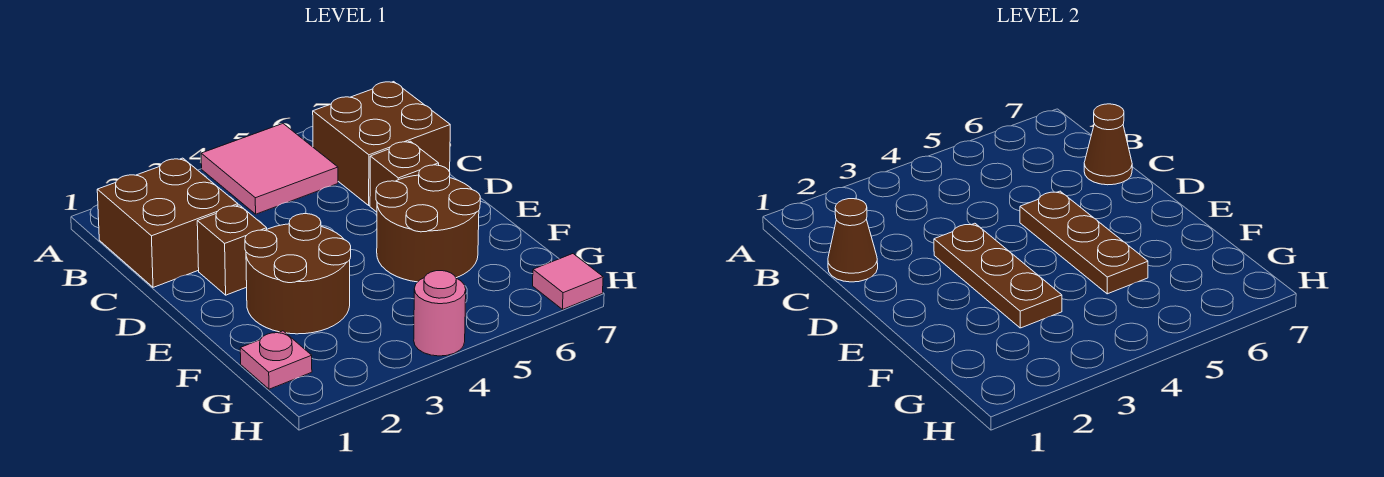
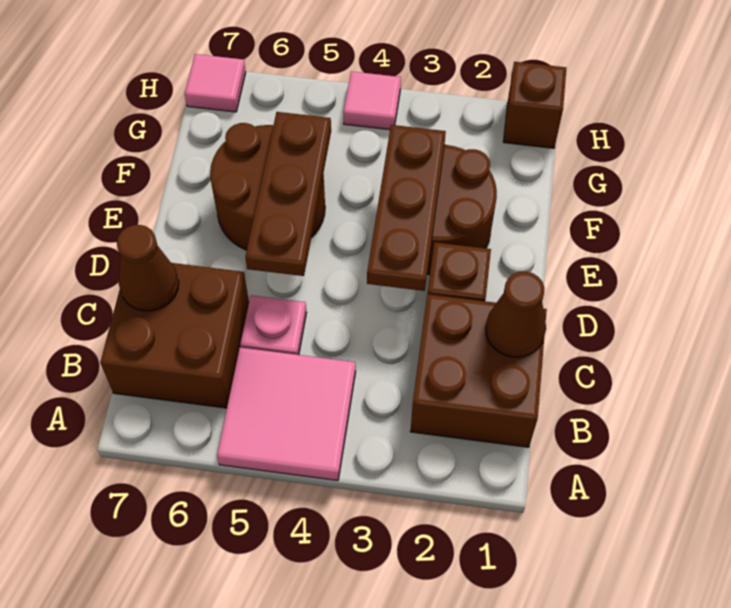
brown 1x1 brick [370,141,439,212] -> brown 1x1 brick moved to [503,62,566,148]
pink 1x1 plate [240,331,312,389] -> pink 1x1 plate moved to [240,295,307,355]
pink 1x1 round brick [414,271,466,356] -> pink 1x1 tile [343,71,401,130]

